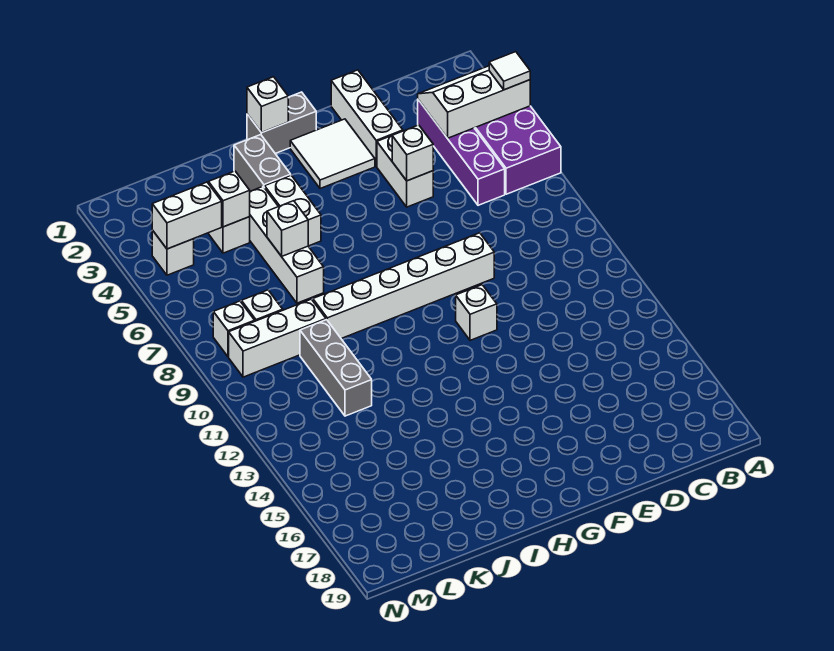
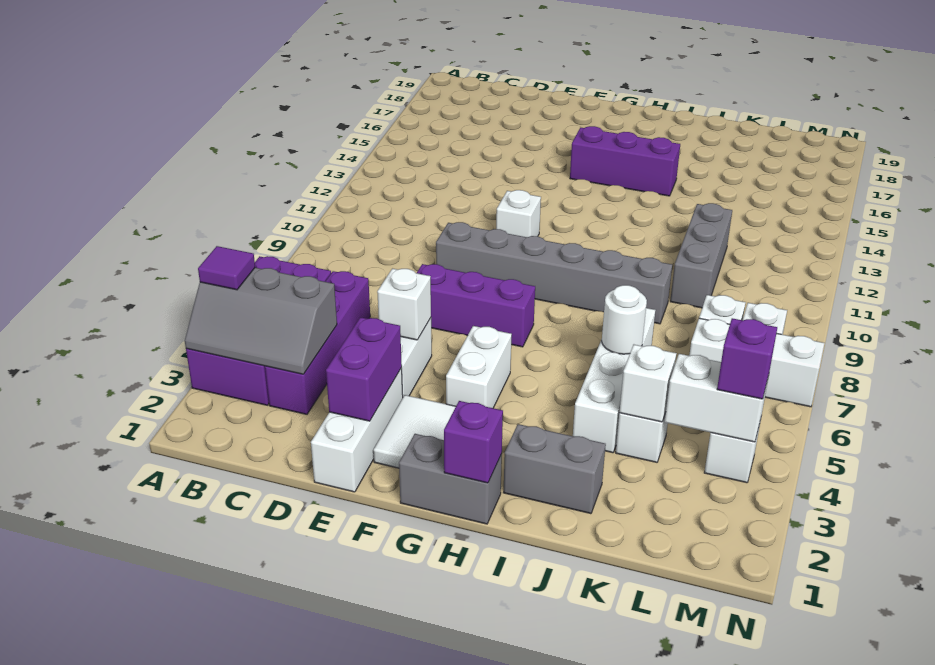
white 2x3 slope [418,66,530,138] -> grey 2x3 slope [185,268,337,374]
white 1x1 tile [489,52,530,90] -> purple 1x1 tile [198,246,255,290]
none -> purple 1x2 brick [326,317,402,421]
none -> purple 1x3 brick [417,264,535,347]
white 1x6 brick [313,233,494,339] -> grey 1x6 brick [436,222,672,324]
none -> purple 1x3 brick [570,126,680,196]
white 1x1 brick [247,77,288,133] -> purple 1x1 brick [444,401,503,483]
grey 1x2 brick [234,135,291,191] -> grey 1x2 brick turned to [503,424,606,514]
white 1x2 brick [265,175,321,246] -> white 1x2 brick moved to [446,326,512,408]
white 1x1 brick [267,201,308,256] -> white 1x1 round brick [602,285,647,354]
white 1x3 brick [229,299,326,377] -> white 1x3 brick moved to [689,318,824,407]
none -> purple 1x1 brick [717,318,777,399]

